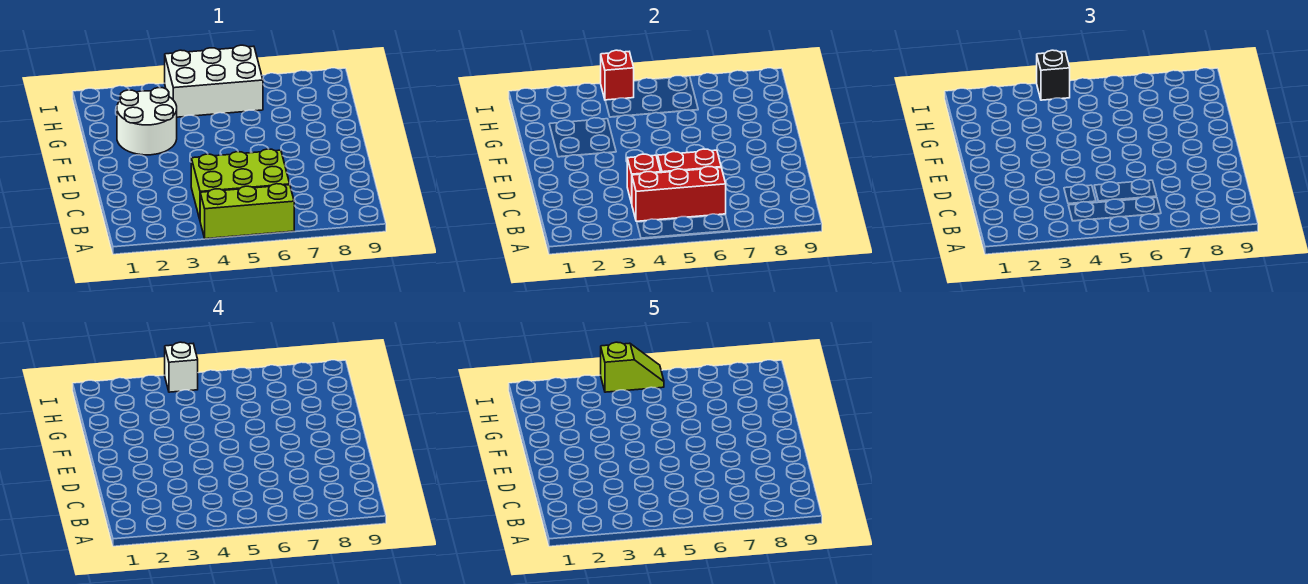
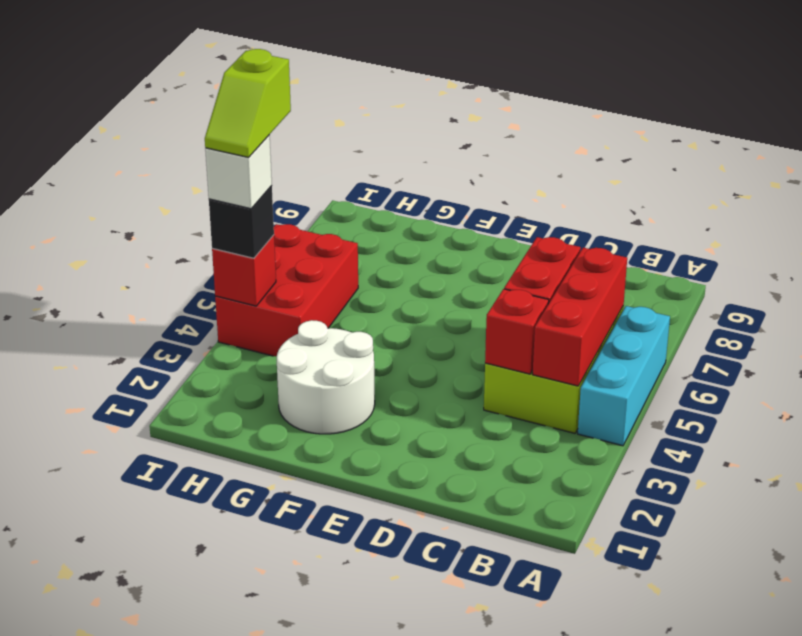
lime 1x3 brick [200,184,294,239] -> cyan 1x3 brick [578,306,670,446]
white 2x3 brick [165,45,263,117] -> red 2x3 brick [215,224,358,357]
lime 1x2 slope [601,342,664,392] -> lime 1x2 slope turned to [205,49,291,157]

